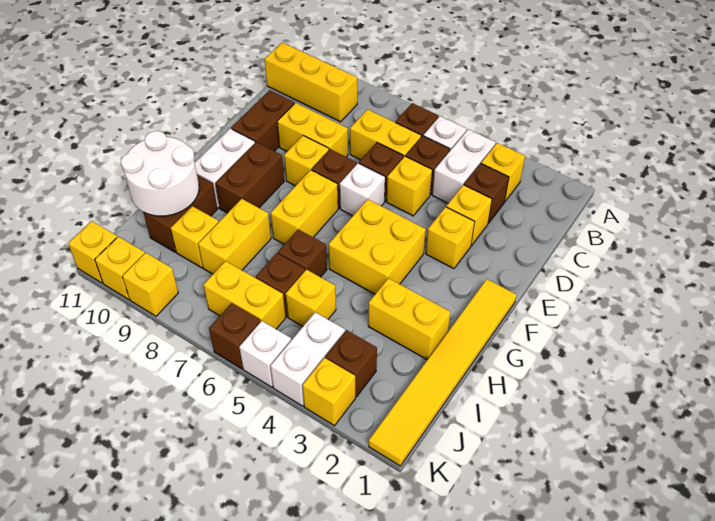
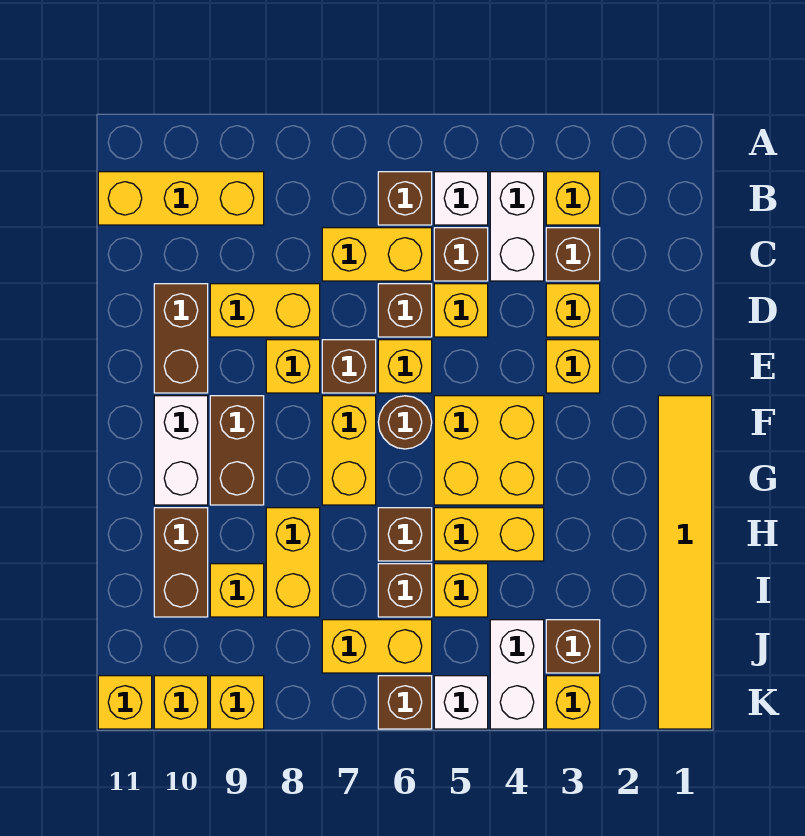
white 1x1 brick [340,163,385,216] -> yellow 1x1 brick [378,340,432,393]
none -> brown 1x1 round brick [378,396,432,449]
yellow 1x2 brick [368,278,451,360] -> yellow 1x2 brick moved to [434,508,544,561]
white 2x2 round brick [121,131,199,216] -> none

